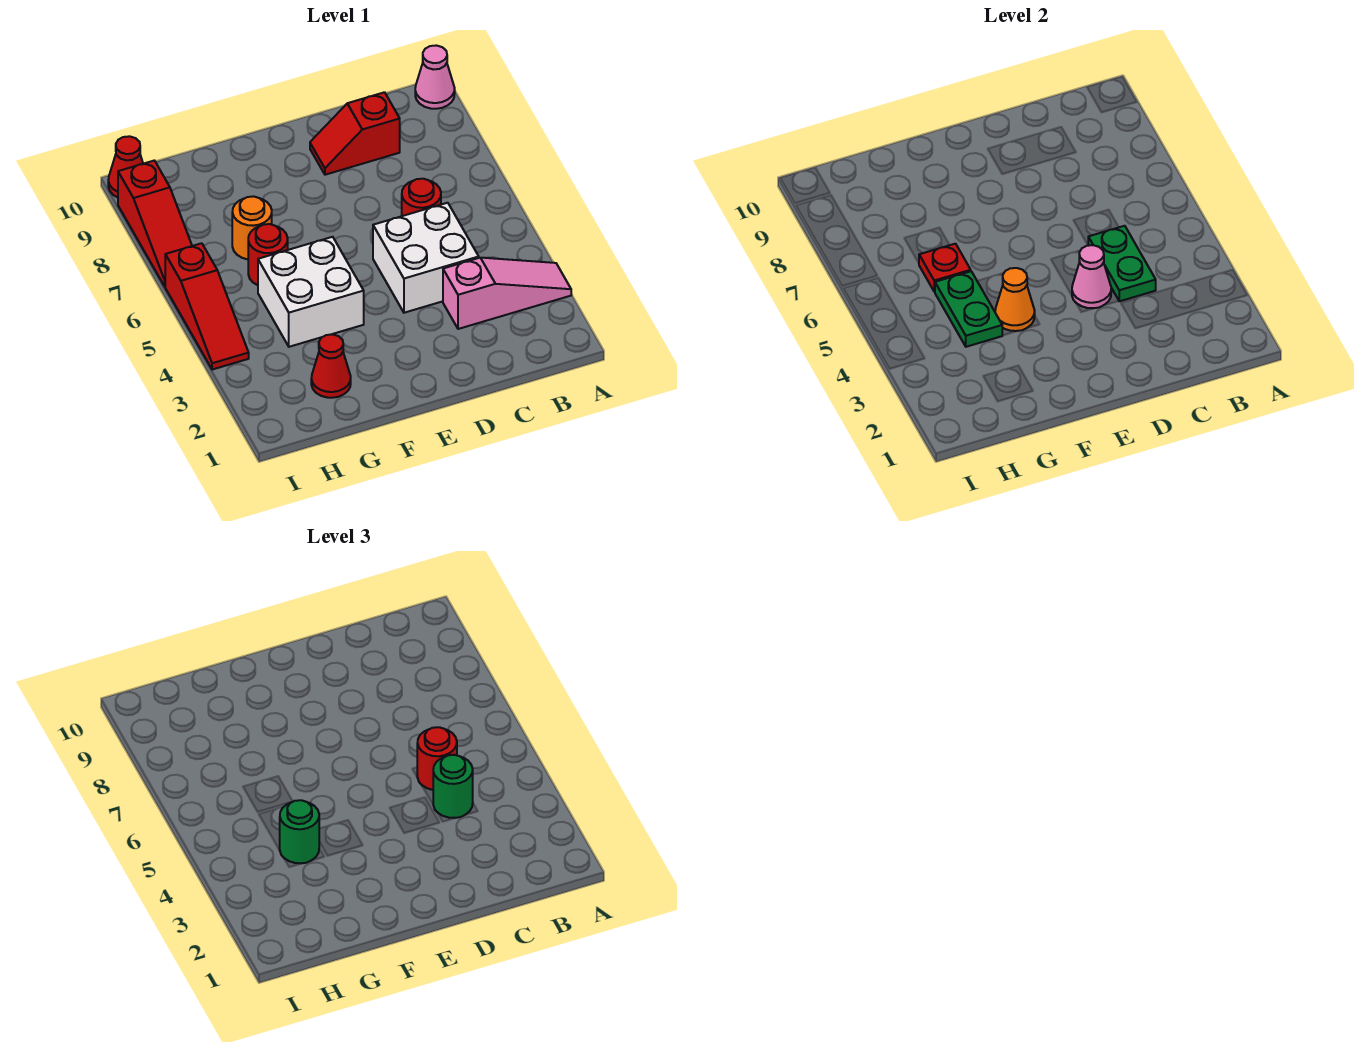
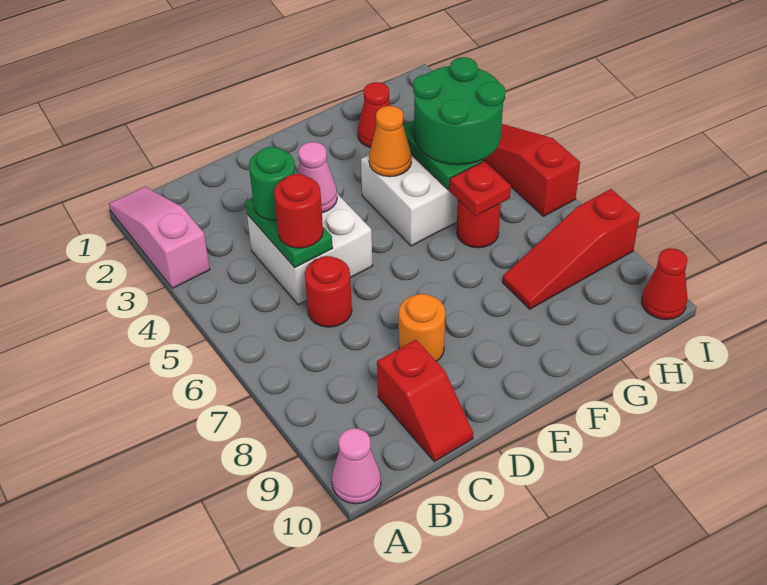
pink 1x3 slope [443,258,571,329] -> pink 1x3 slope turned to [109,187,210,288]
red 1x2 slope [310,92,400,175] -> red 1x2 slope turned to [377,340,473,462]
green 1x1 round brick [280,800,319,863] -> green 2x2 round brick [413,57,505,165]
orange 1x1 round brick [232,196,272,259] -> orange 1x1 round brick moved to [399,294,445,362]
red 1x3 slope [118,161,192,286] -> red 1x3 slope turned to [502,189,640,309]

